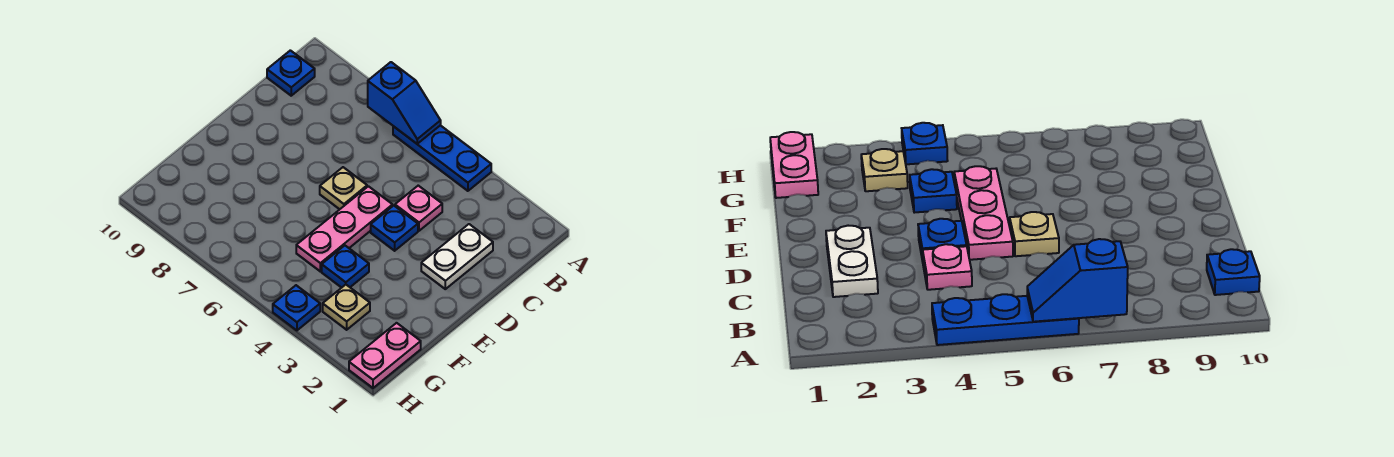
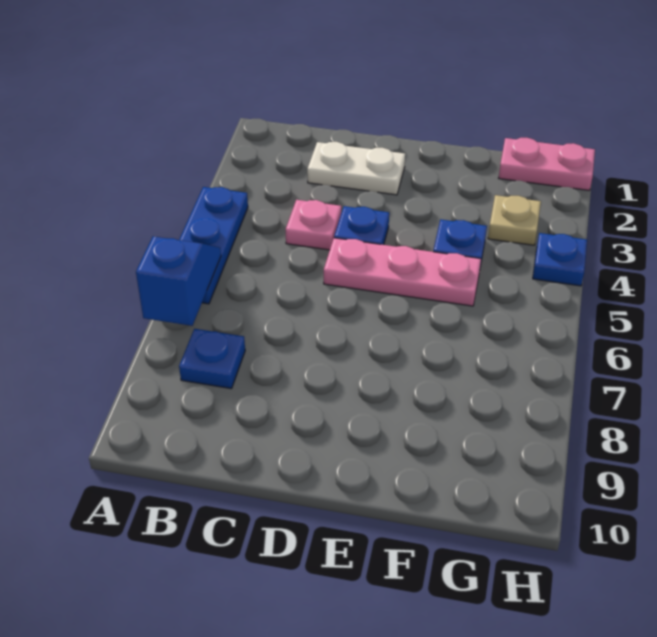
blue 1x1 plate [267,50,315,96] -> blue 1x1 plate moved to [179,329,245,389]
tan 1x1 plate [320,167,367,209] -> none

